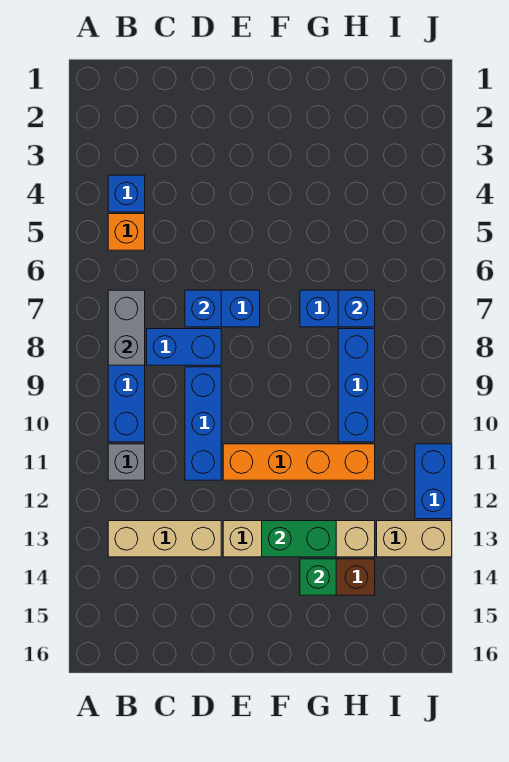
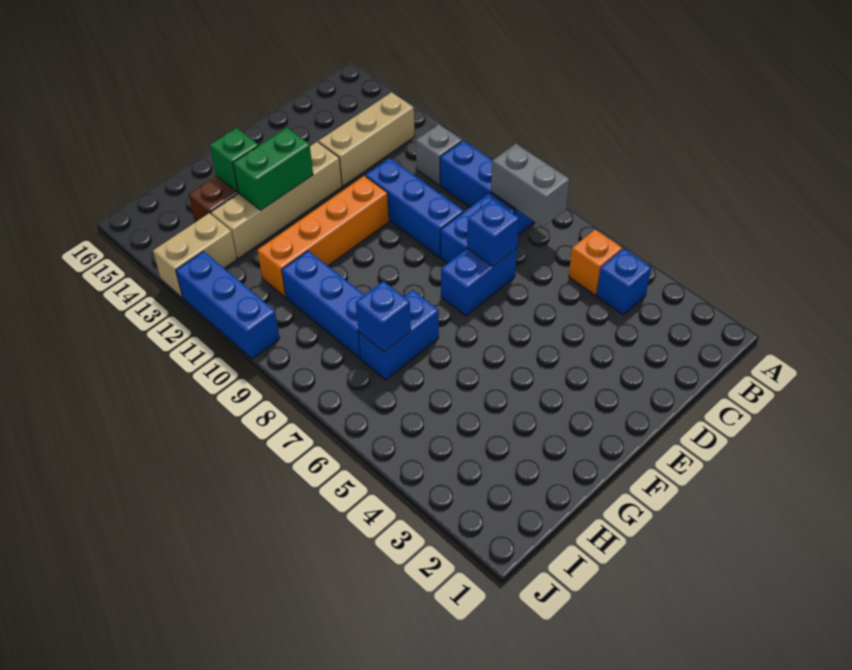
blue 1x2 brick [415,444,452,519] -> blue 1x3 brick [176,251,280,359]

